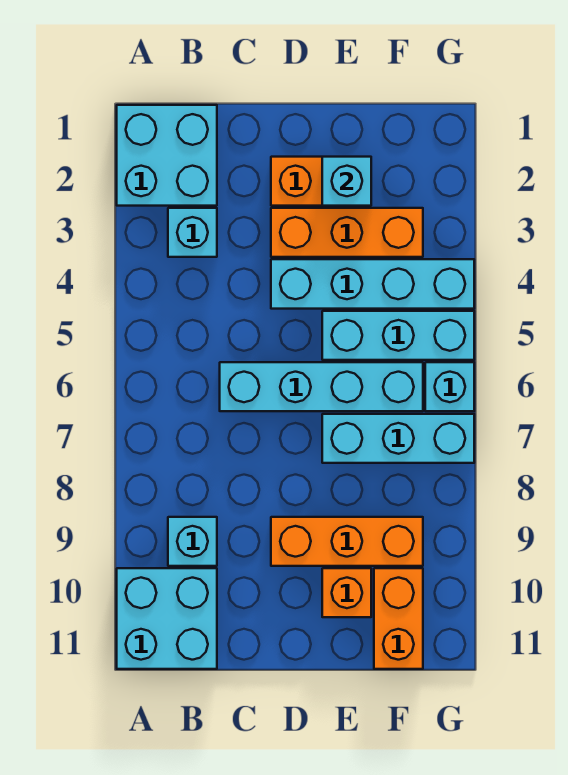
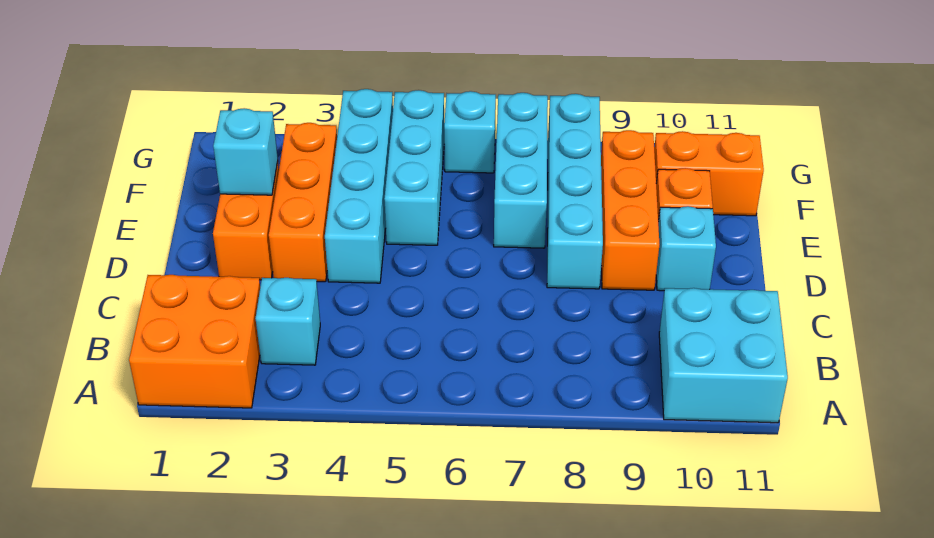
cyan 2x2 brick [117,105,217,206] -> orange 2x2 brick [129,275,260,408]
cyan 1x1 brick [168,517,217,566] -> cyan 1x1 brick moved to [656,206,716,291]
cyan 1x4 brick [220,362,423,411] -> cyan 1x4 brick moved to [547,94,603,289]

